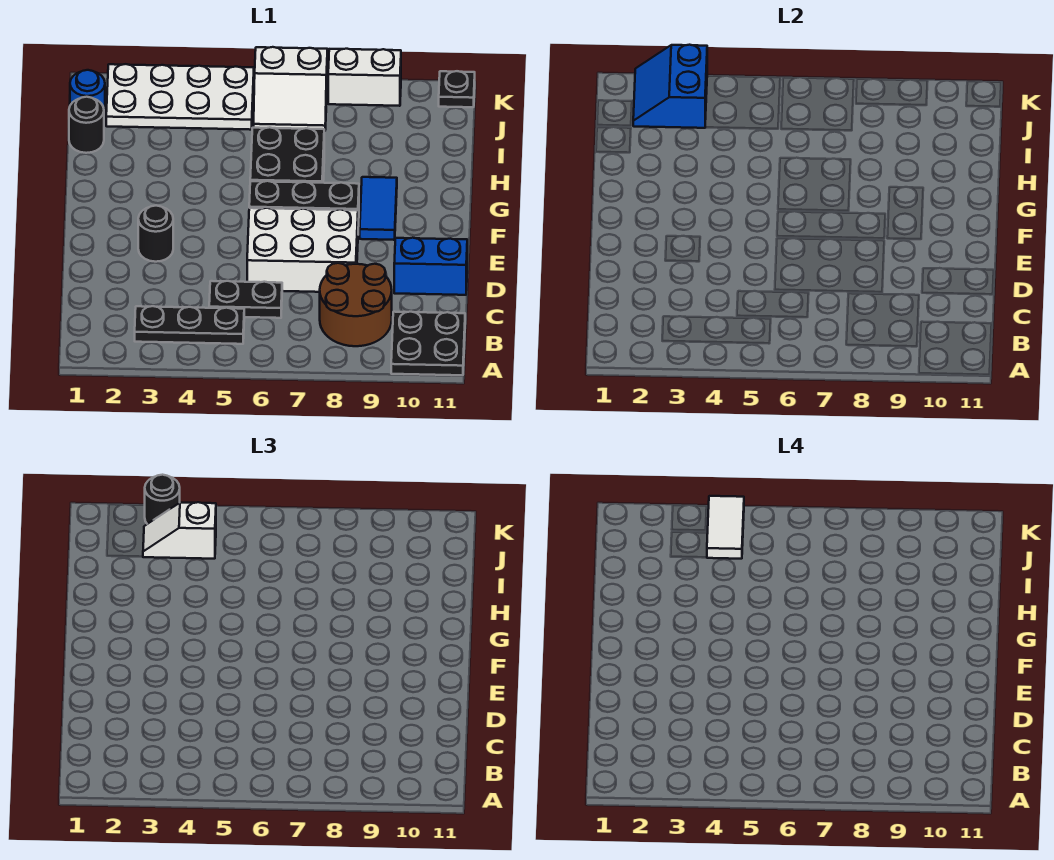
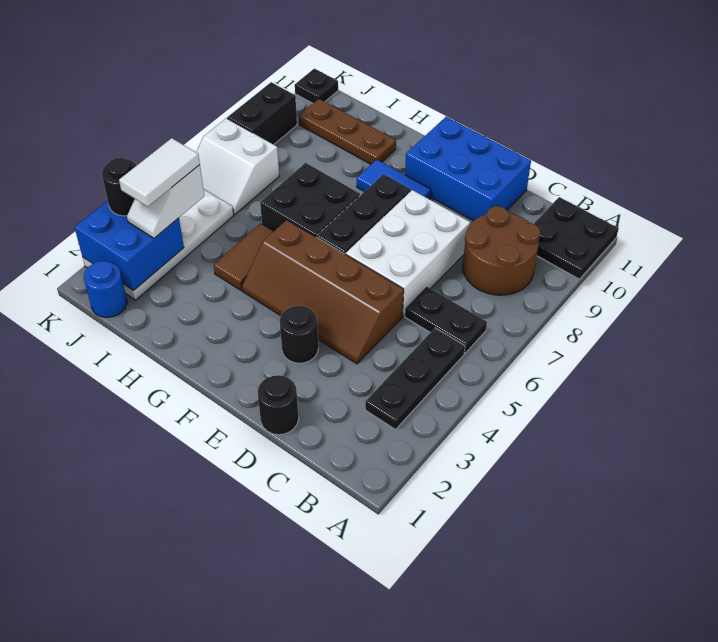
black 1x2 plate [209,281,282,318] -> black 1x2 plate turned to [405,287,487,353]
none -> brown 2x4 slope [242,220,404,364]
blue 1x2 brick [394,238,467,295] -> blue 2x3 brick [405,117,531,221]
none -> brown 1x2 tile [214,223,274,290]
none -> brown 1x3 plate [299,99,396,164]
black 1x1 round brick [69,97,104,153] -> black 1x1 round brick moved to [258,375,299,435]
blue 2x2 slope [633,45,707,128] -> blue 2x2 brick [75,201,184,291]
white 1x2 tile [707,496,744,559] -> white 1x2 tile turned to [119,138,200,206]
white 2x2 slope [254,47,328,131] -> white 2x2 slope turned to [196,118,279,215]
white 1x2 brick [328,49,401,106] -> black 1x2 brick [227,82,297,145]

